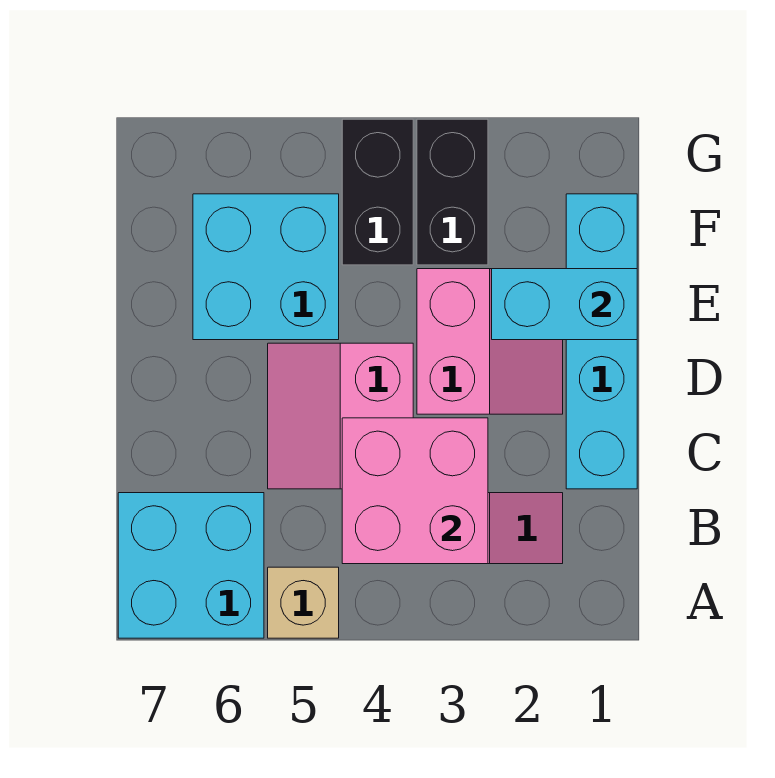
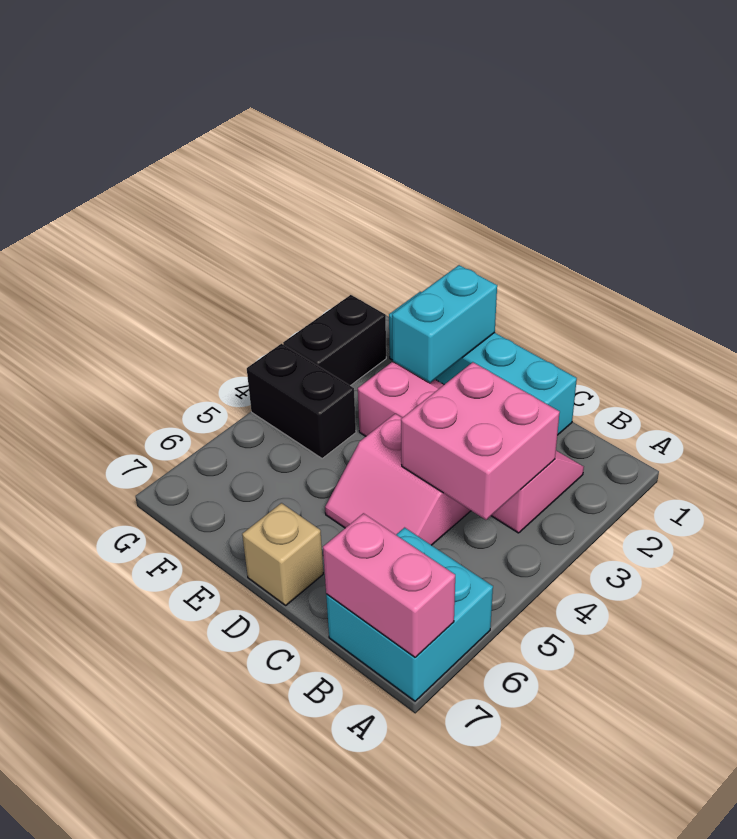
tan 1x1 brick [268,567,339,638] -> tan 1x1 brick moved to [242,503,323,605]
none -> pink 1x2 brick [323,513,455,657]
cyan 2x2 brick [193,194,339,340] -> none
black 1x2 brick [417,119,488,265] -> black 1x2 brick turned to [283,295,386,386]

